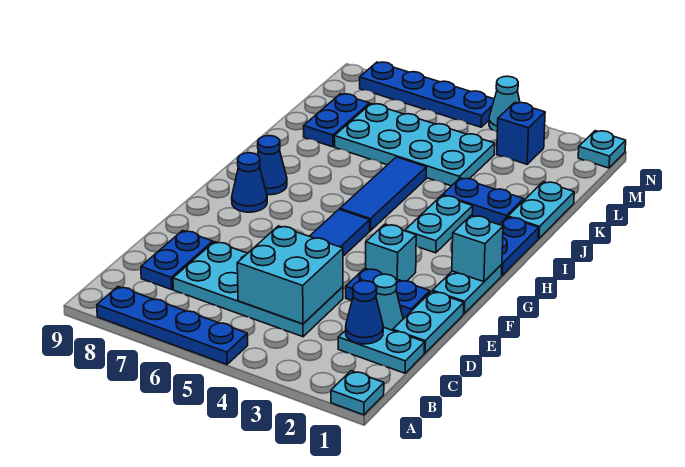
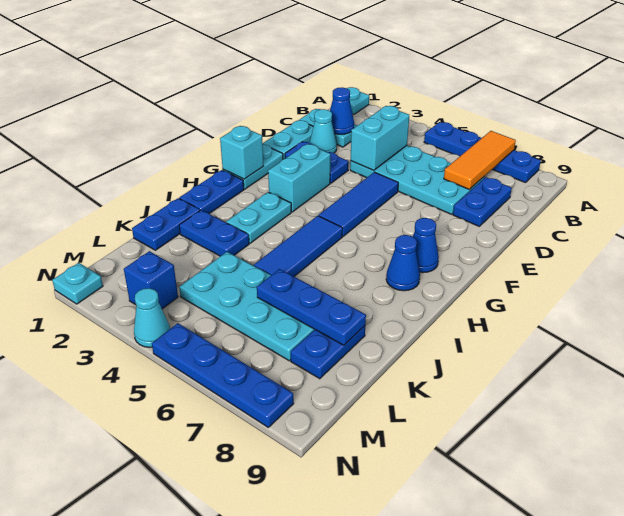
none -> orange 1x3 tile [444,131,516,189]
cyan 2x2 brick [237,226,343,324] -> cyan 1x2 brick [351,106,409,171]
cyan 1x1 brick [366,224,416,281] -> cyan 1x2 brick [268,144,330,212]
cyan 1x2 plate [508,182,574,238] -> blue 1x2 plate [132,198,200,250]
none -> blue 1x3 plate [257,269,366,345]

